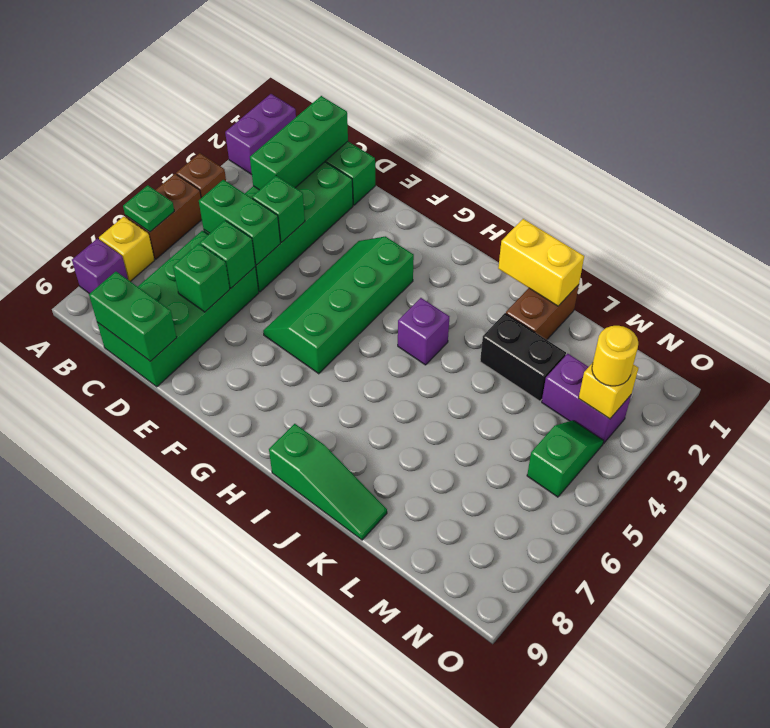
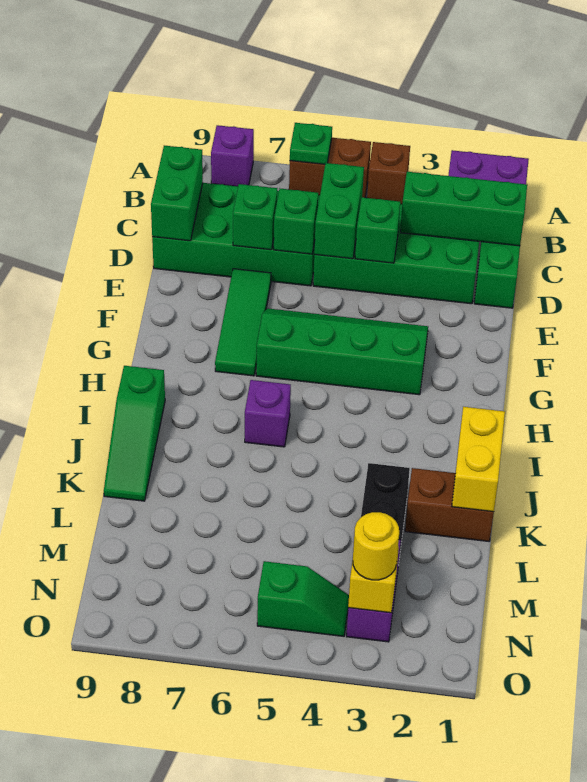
yellow 1x1 brick [99,217,155,281] -> none
none -> green 1x3 tile [215,269,271,376]
purple 1x1 brick [398,298,449,365] -> purple 1x1 brick moved to [245,380,291,447]

